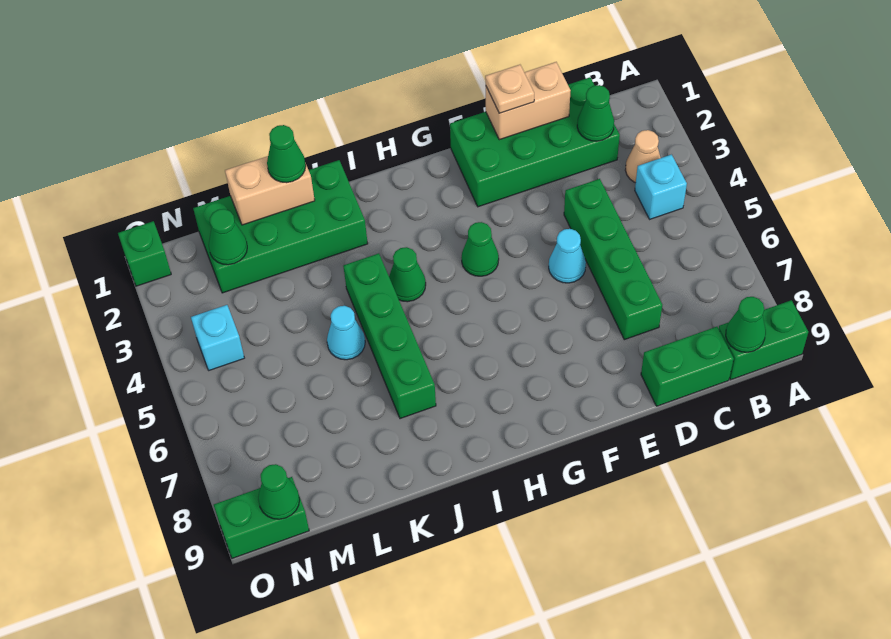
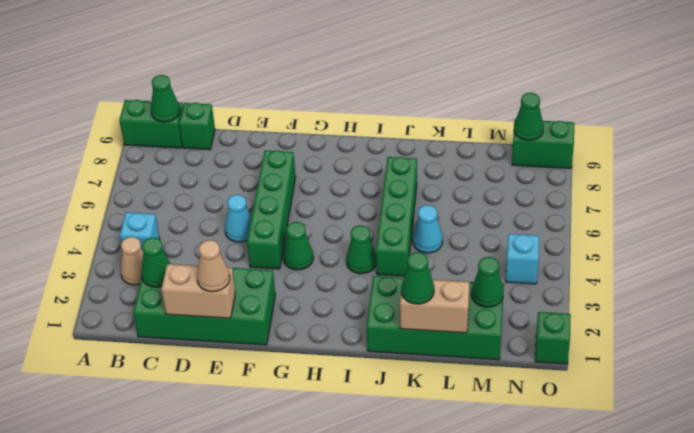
green 1x2 brick [641,327,734,406] -> green 1x1 brick [179,103,215,150]
green 1x4 brick [564,179,662,340] -> green 1x4 brick moved to [247,151,296,269]
tan 1x1 plate [485,65,534,113] -> tan 1x1 cone [197,240,230,292]

